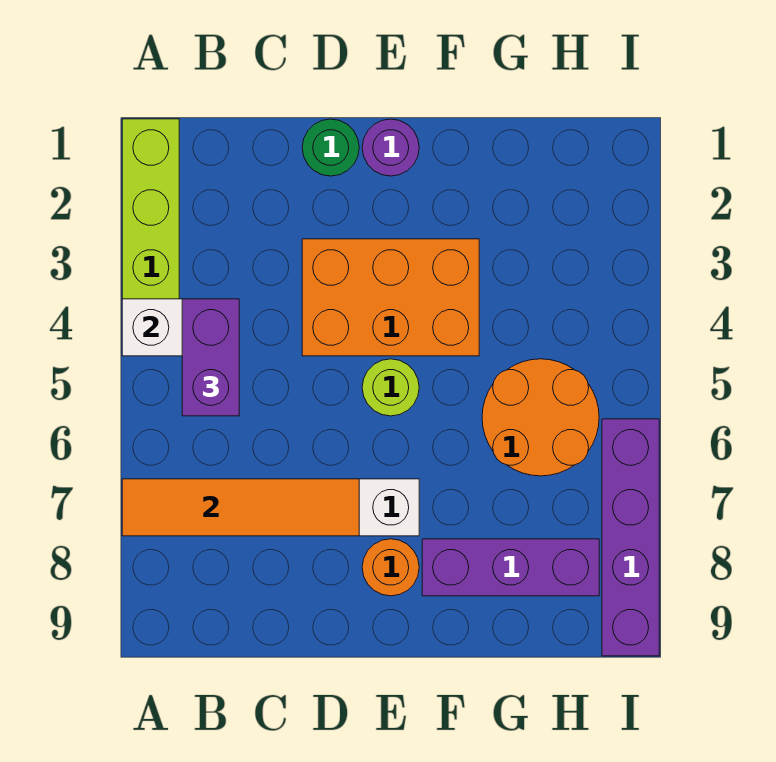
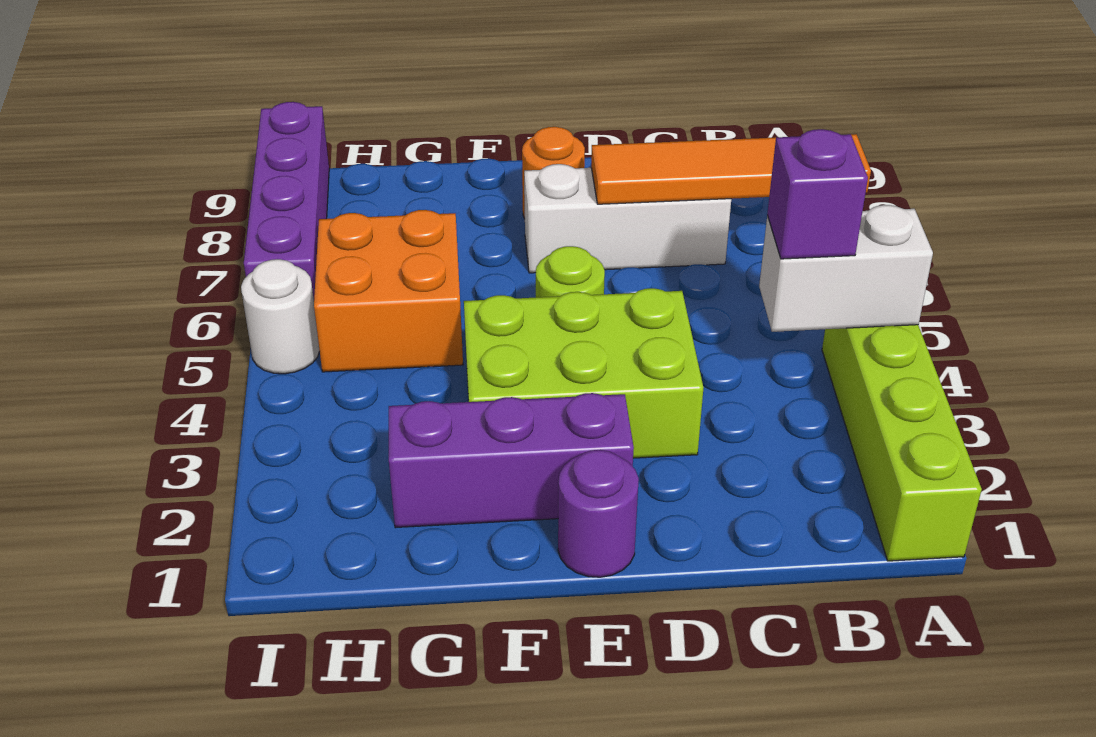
purple 1x2 brick [182,299,239,416] -> purple 1x1 brick [767,129,868,259]
green 1x1 round brick [302,119,359,176] -> none
orange 2x3 brick [302,239,479,356] -> lime 2x3 brick [464,288,703,458]
purple 1x3 brick [422,539,599,596] -> purple 1x3 brick moved to [389,393,634,528]
orange 2x2 round brick [482,359,599,476] -> orange 2x2 brick [314,210,463,372]
none -> white 1x1 round brick [241,259,320,374]

